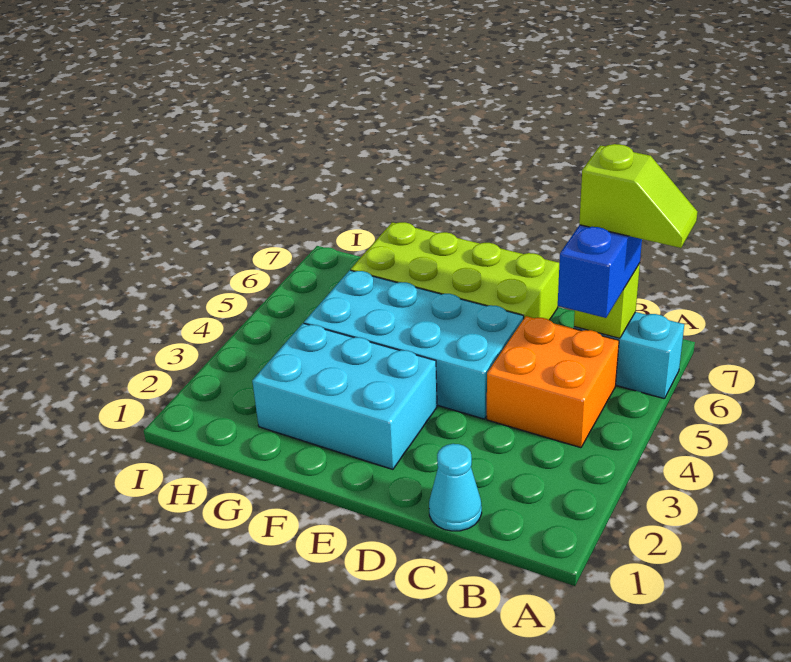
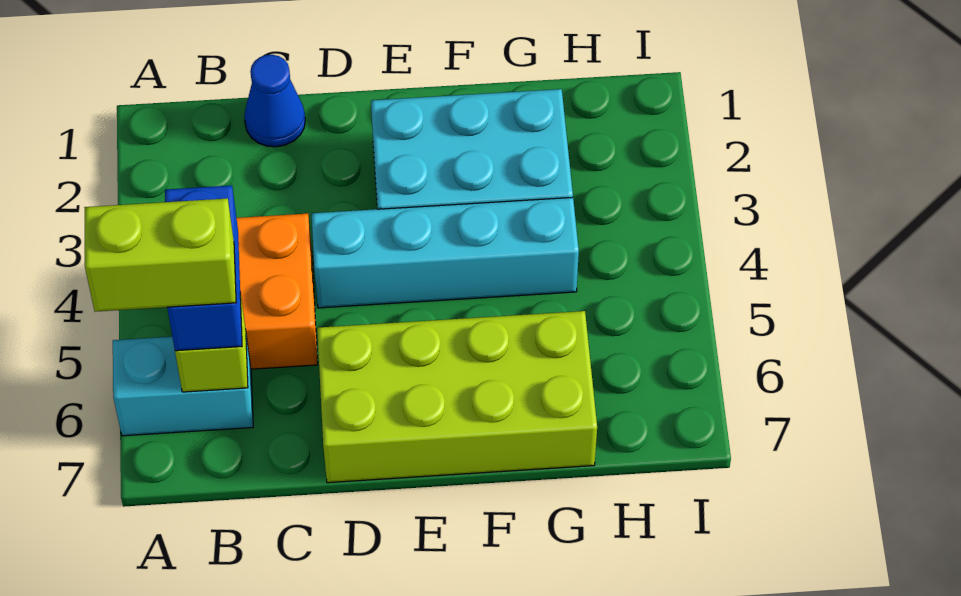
lime 1x2 slope [579,144,698,248] -> lime 1x2 brick [84,198,236,312]
cyan 1x1 cone [429,444,482,531] -> blue 1x1 cone [244,55,305,147]
cyan 2x4 brick [304,270,524,419] -> cyan 1x4 brick [312,197,579,308]

